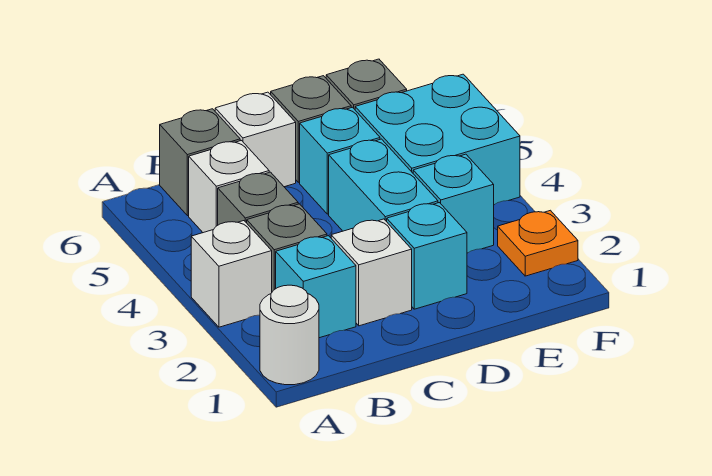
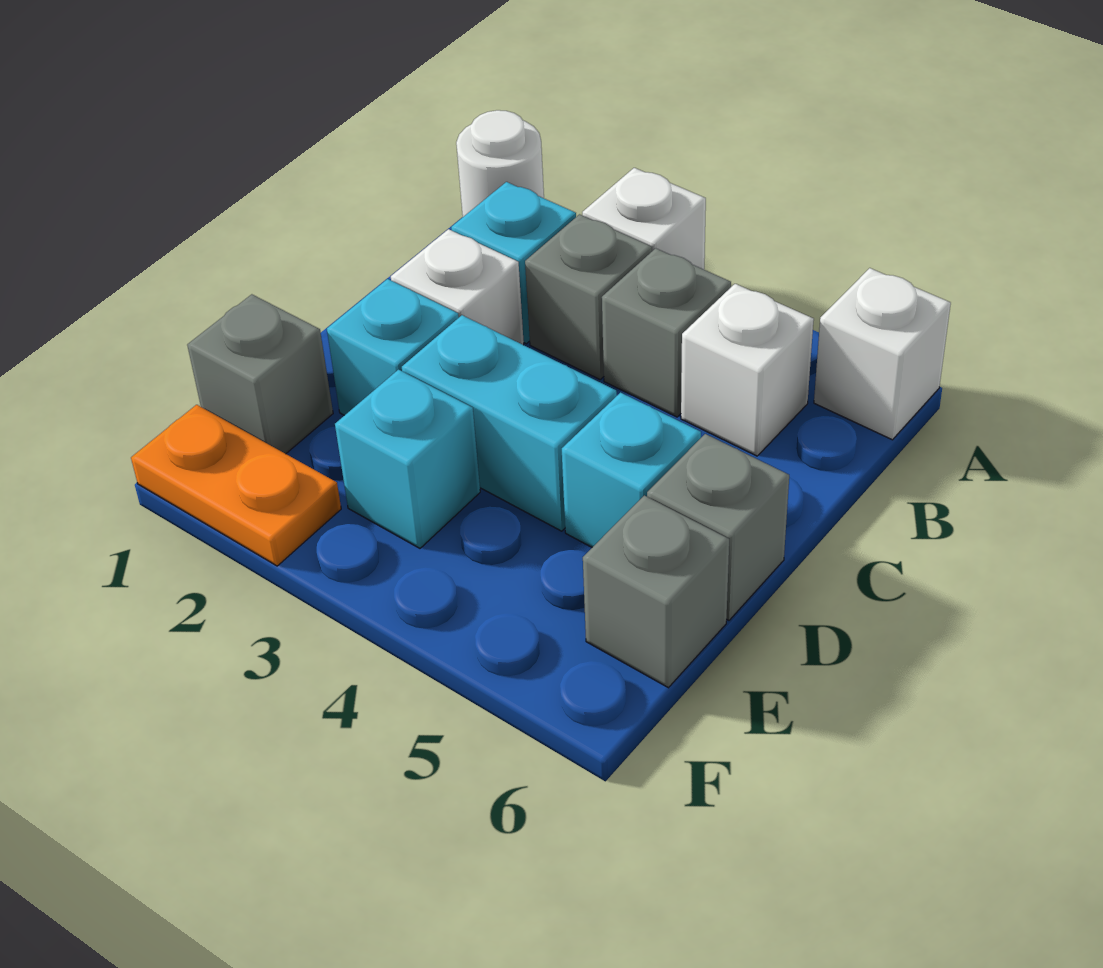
grey 1x1 brick [160,109,240,216] -> grey 1x1 brick moved to [187,294,333,454]
white 1x1 brick [215,92,296,187] -> white 1x1 brick moved to [814,268,951,440]
cyan 2x2 brick [355,74,520,205] -> none
orange 1x1 plate [498,210,578,276] -> orange 1x2 plate [131,405,341,566]

